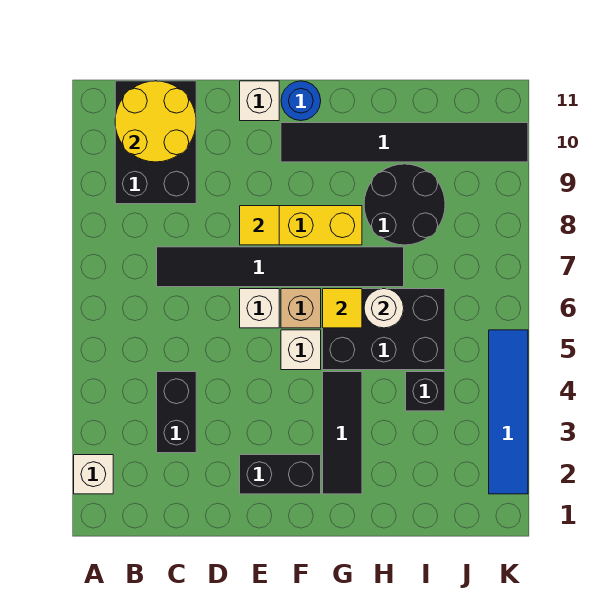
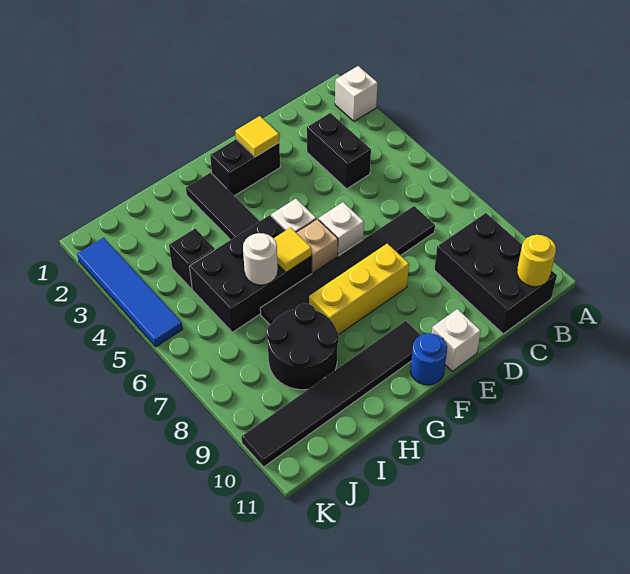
yellow 2x2 round brick [115,81,196,162] -> yellow 1x1 round brick [517,235,556,287]
yellow 1x1 tile [240,206,279,245] -> yellow 1x1 tile moved to [236,116,279,157]

